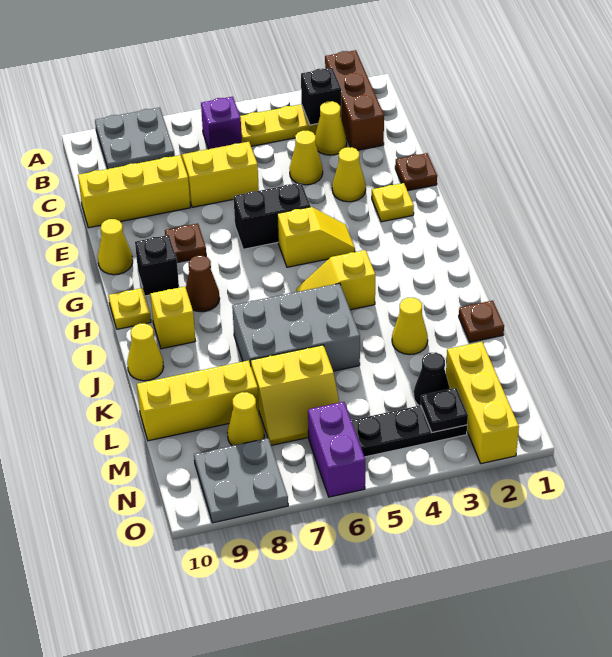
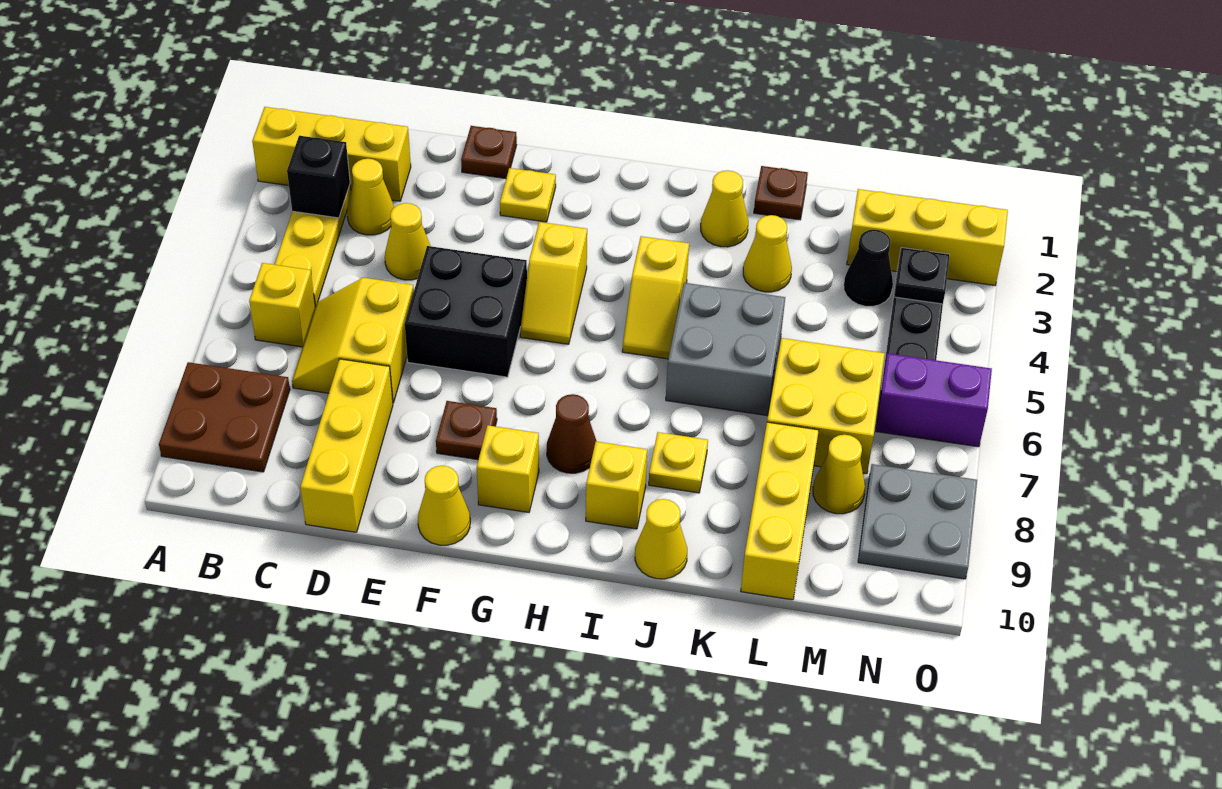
brown 1x3 brick [325,50,384,150] -> yellow 1x3 brick [252,107,411,201]
grey 2x2 plate [95,108,175,169] -> brown 2x2 plate [159,362,290,472]
purple 1x1 brick [201,97,242,149] -> yellow 1x1 brick [249,263,315,347]
yellow 1x1 cone [332,147,366,202] -> yellow 1x1 cone moved to [701,171,748,247]
black 1x2 brick [233,183,310,249] -> black 2x2 brick [405,246,527,377]
yellow 1x2 slope [277,207,355,267] -> yellow 1x2 slope turned to [520,222,587,344]
black 1x1 brick [135,235,179,296] -> yellow 1x1 brick [477,425,539,512]
yellow 1x1 plate [109,288,151,329] -> yellow 1x1 plate moved to [649,432,708,493]
grey 2x3 brick [232,283,360,371] -> grey 2x2 brick [666,283,785,415]
yellow 2x2 slope [251,345,339,445] -> yellow 2x2 brick [767,338,885,474]

